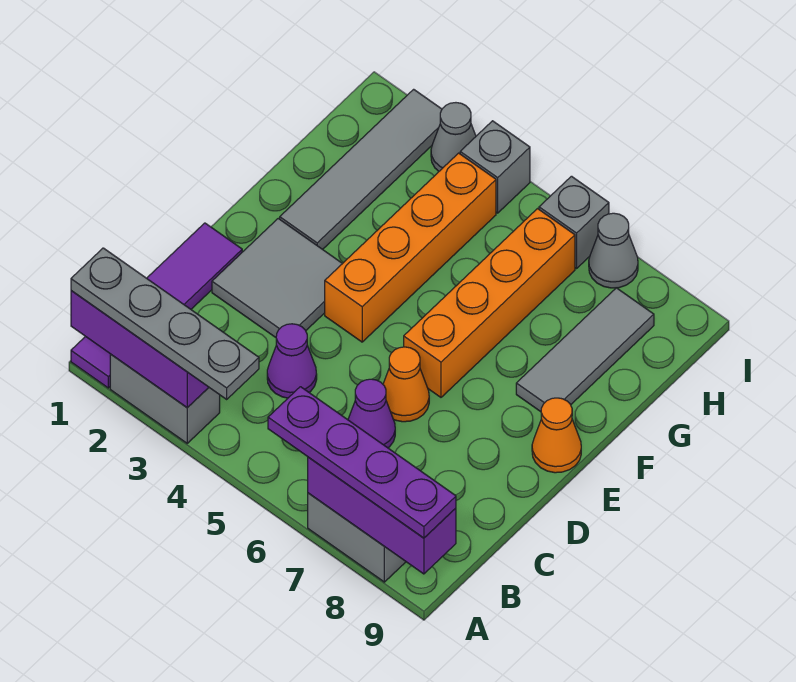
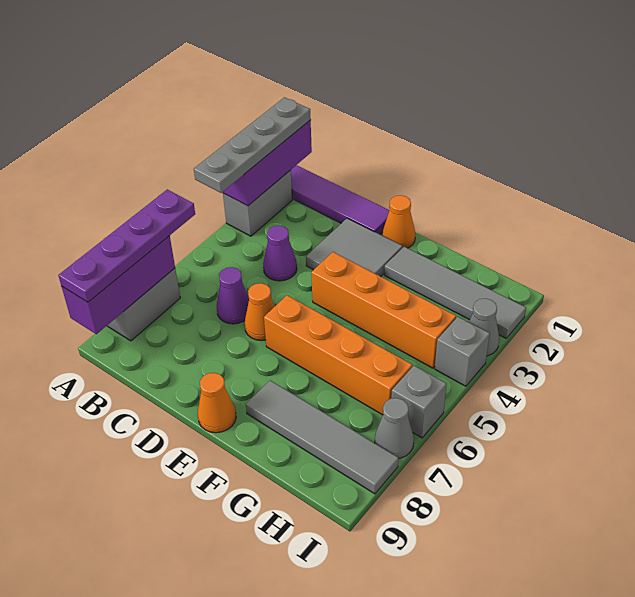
none -> orange 1x1 cone [382,195,415,248]
grey 1x3 tile [516,288,654,412] -> grey 1x4 tile [246,381,398,494]

